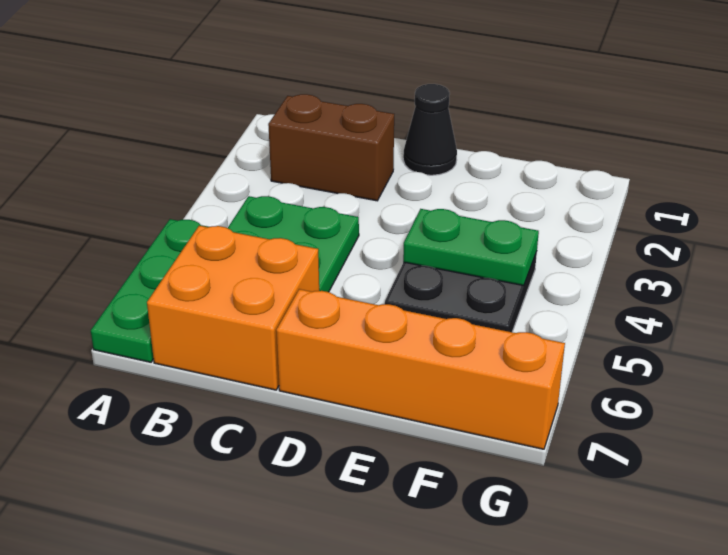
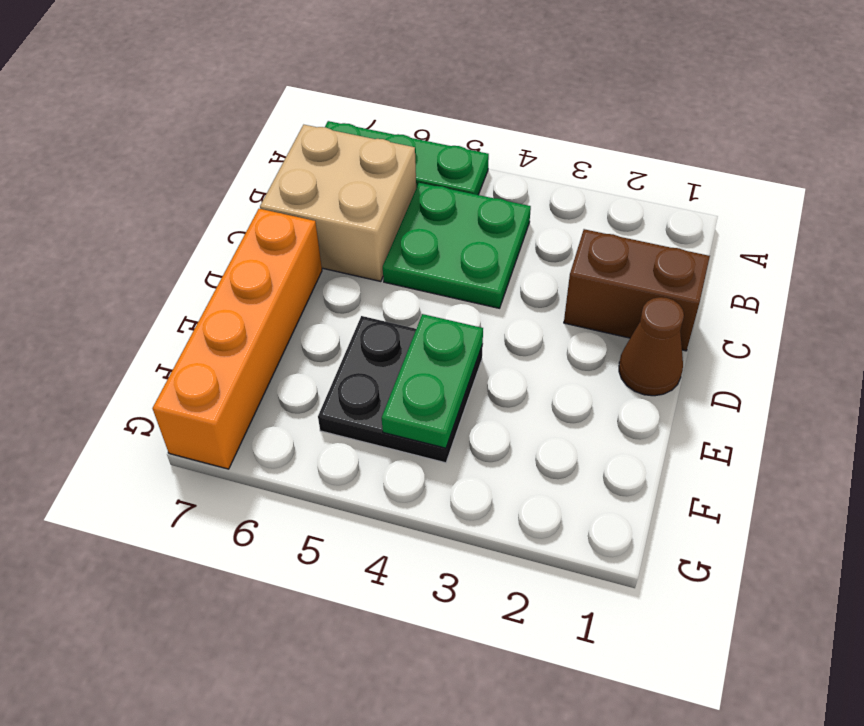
brown 1x2 brick [268,94,394,201] -> brown 1x2 brick turned to [564,229,710,351]
orange 2x2 brick [147,226,319,390] -> tan 2x2 brick [260,125,416,282]
black 1x1 cone [403,84,457,175] -> brown 1x1 cone [619,297,684,396]

